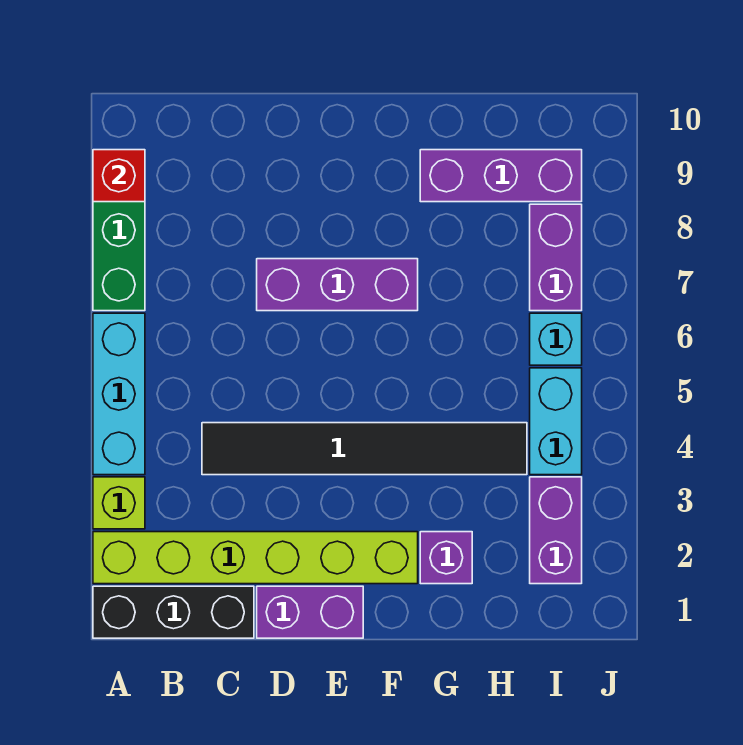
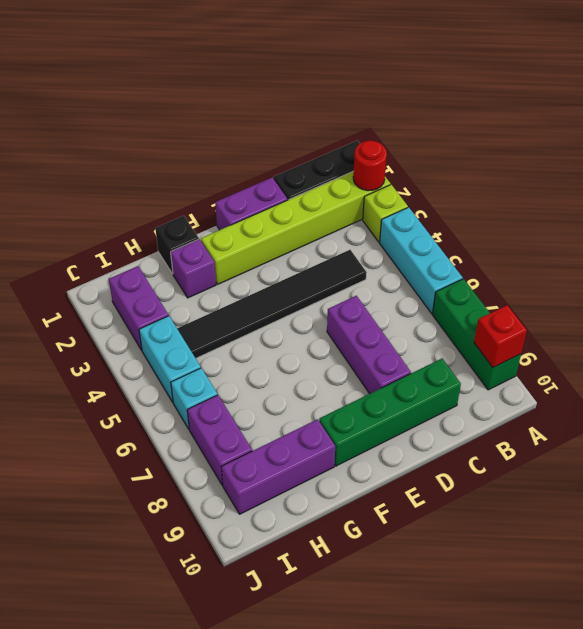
none -> red 1x1 round brick [353,140,387,191]
none -> green 1x4 brick [319,359,461,466]
purple 1x3 brick [257,259,418,311] -> purple 1x3 brick turned to [327,296,411,394]
none -> black 1x1 brick [155,216,199,274]

